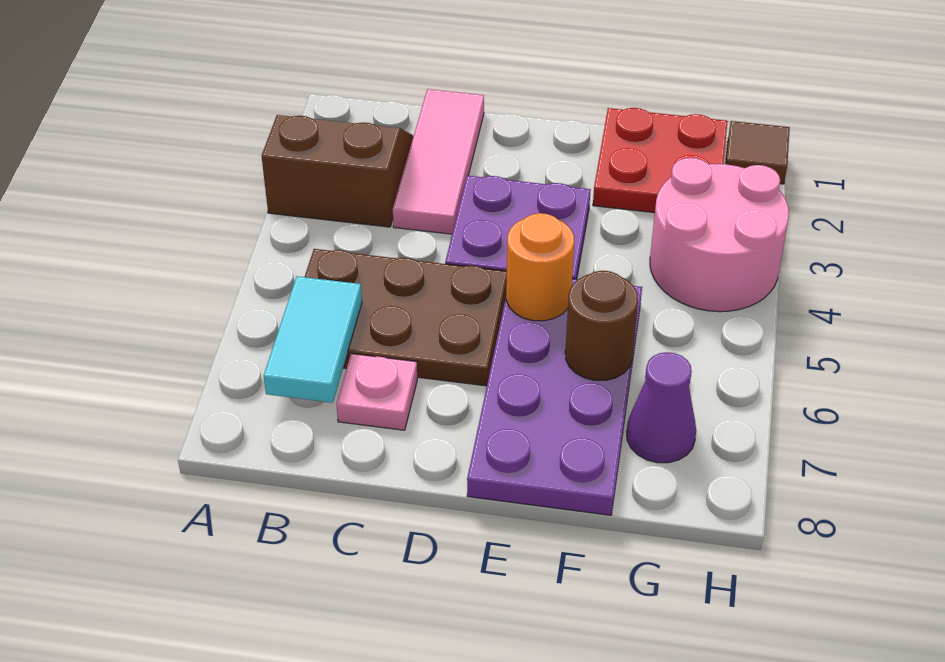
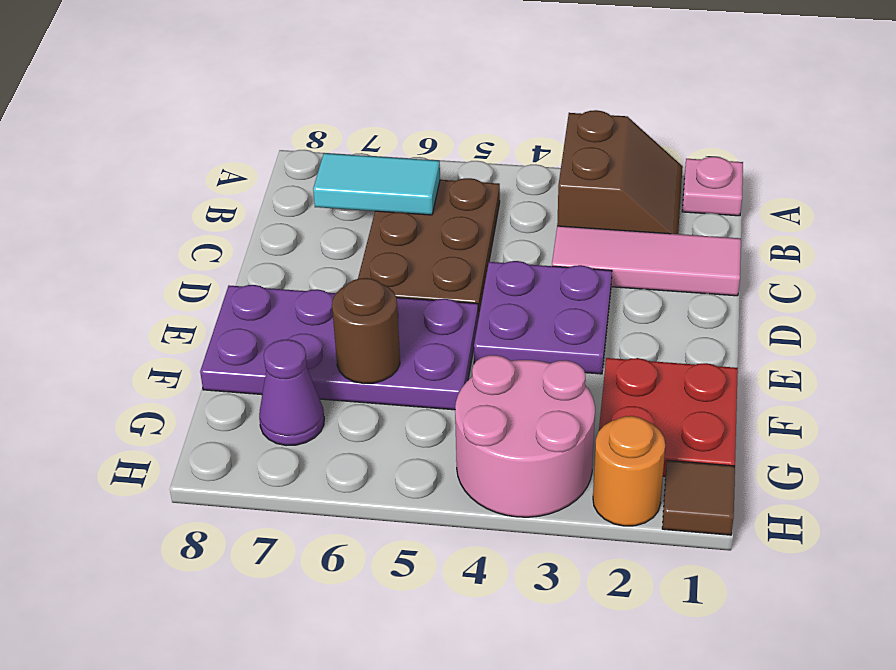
pink 1x1 plate [336,354,417,430] -> pink 1x1 plate moved to [682,157,743,216]
orange 1x1 round brick [506,213,574,321] -> orange 1x1 round brick moved to [593,416,665,526]

